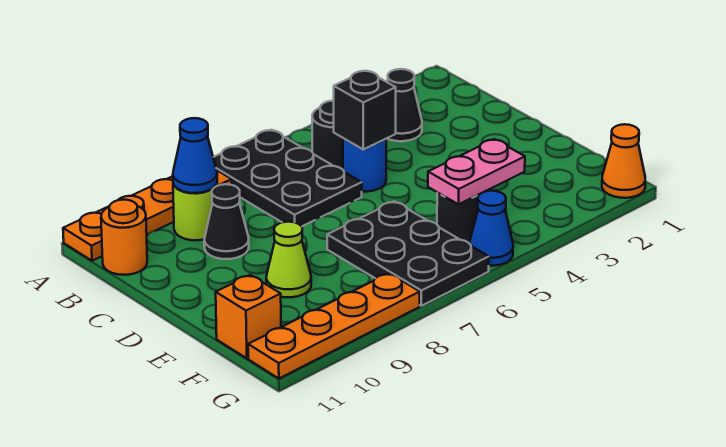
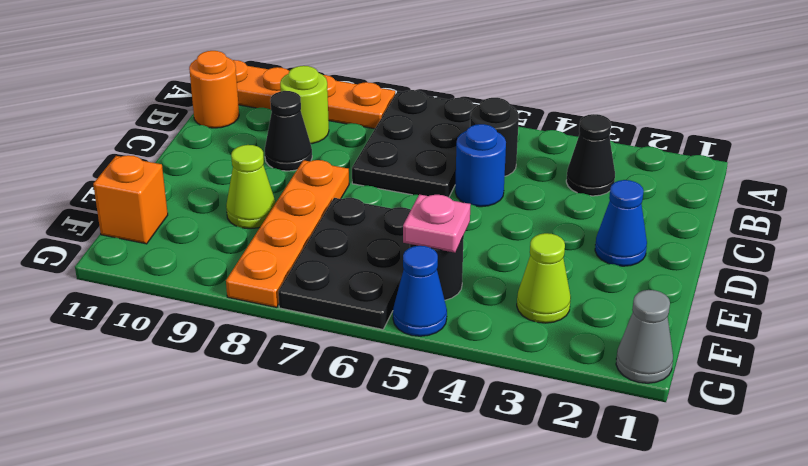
blue 1x1 cone [173,118,217,193] -> blue 1x1 cone moved to [595,180,647,266]
black 1x1 brick [334,71,396,149] -> none
none -> lime 1x1 cone [517,233,571,323]
pink 1x2 plate [428,139,525,204] -> pink 1x1 plate [403,194,471,253]
orange 1x1 cone [602,124,645,198] -> grey 1x1 cone [616,290,673,383]
orange 1x4 plate [248,273,420,379] -> orange 1x4 plate turned to [226,160,349,307]

